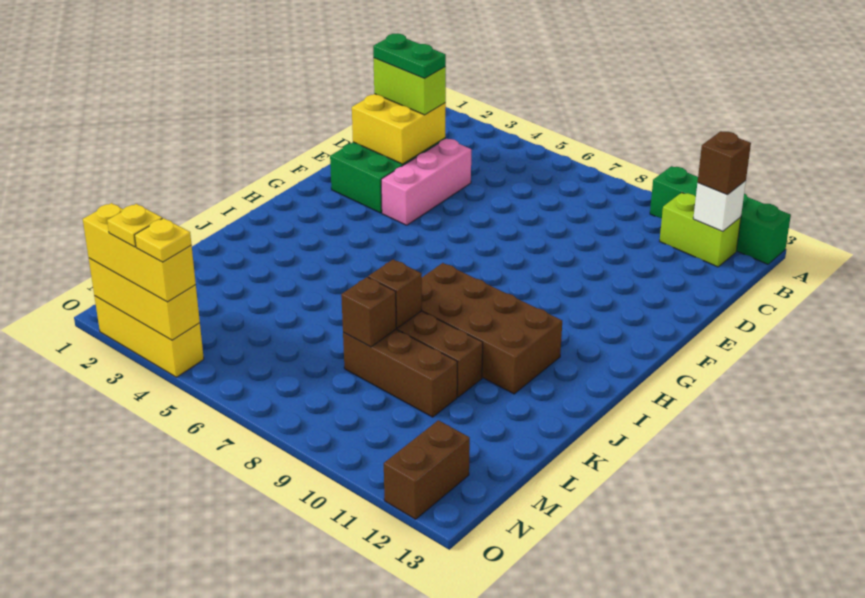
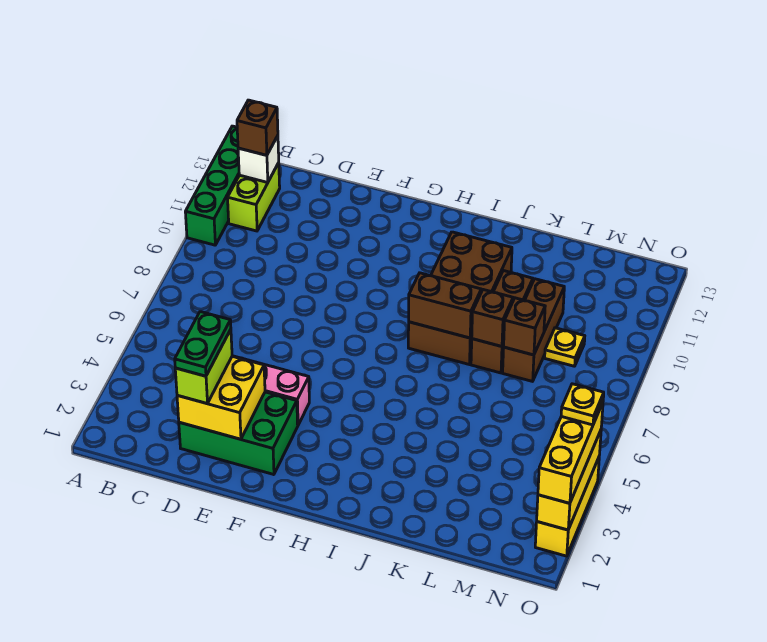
brown 1x2 brick [384,420,470,519] -> brown 1x2 brick moved to [409,273,481,338]
yellow 1x1 plate [107,204,162,247] -> yellow 1x1 plate moved to [545,328,585,366]

